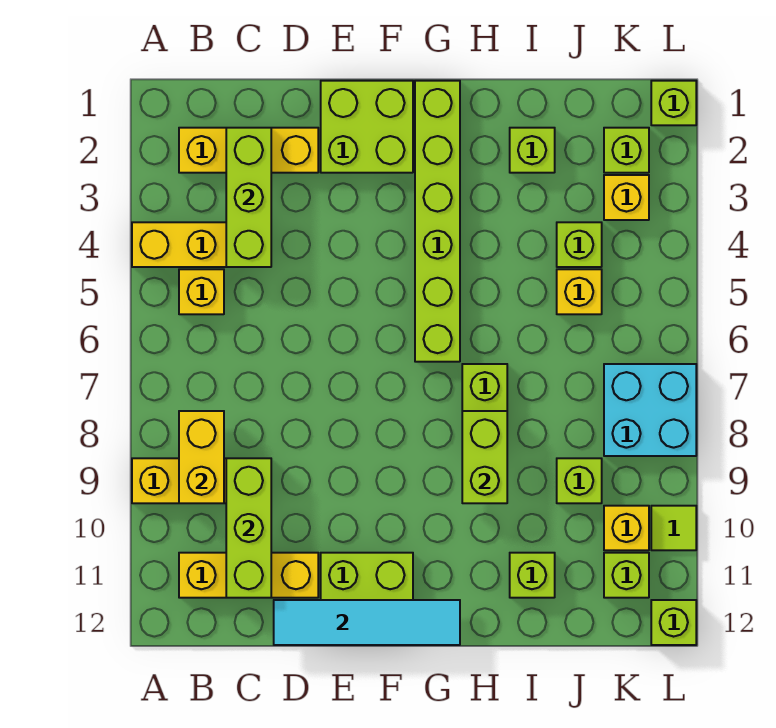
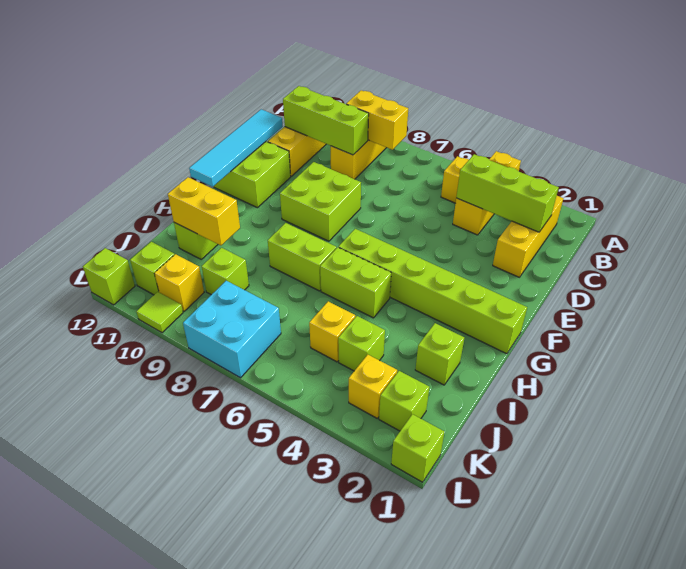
lime 2x2 brick [321,81,413,173] -> lime 2x2 brick moved to [280,162,361,241]
lime 1x2 brick [462,411,507,503] -> lime 1x2 brick moved to [320,247,391,318]
none -> yellow 1x2 brick [168,177,240,245]

